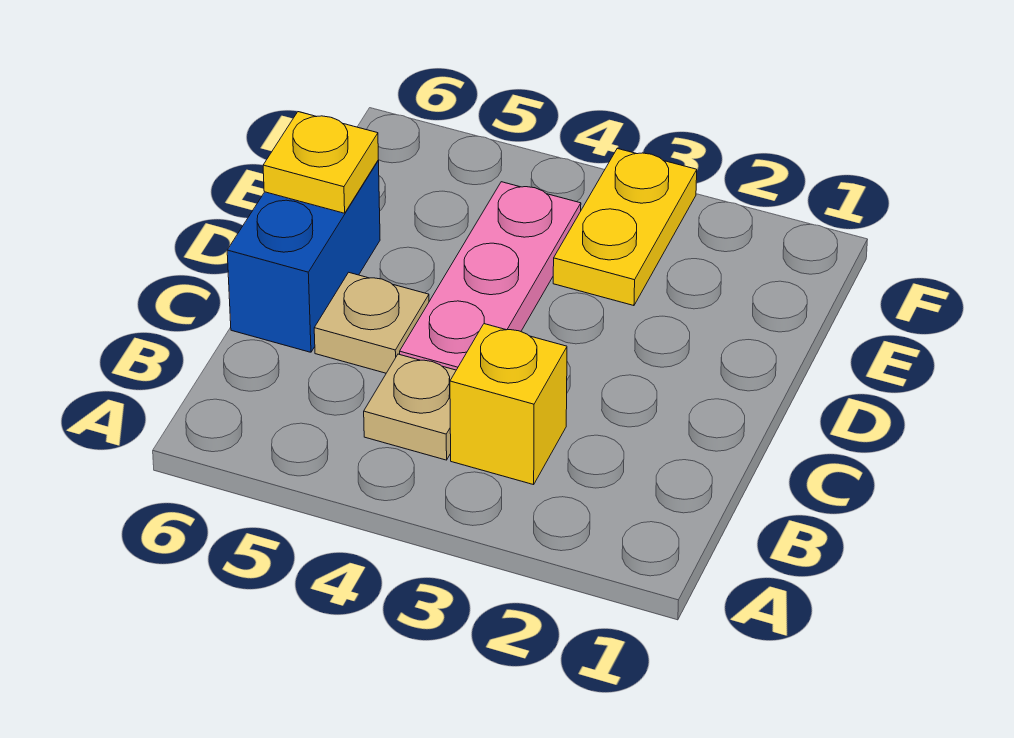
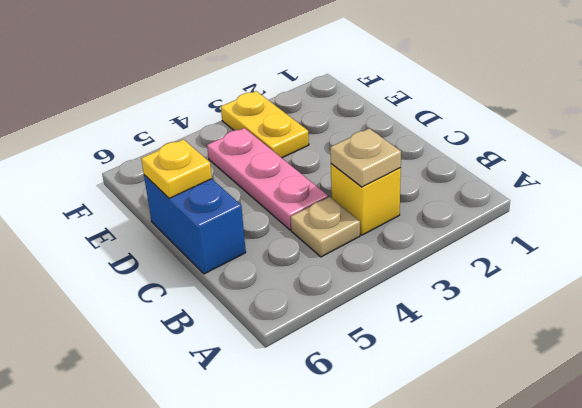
tan 1x1 plate [314,272,429,373] -> tan 1x1 plate moved to [330,129,401,187]

